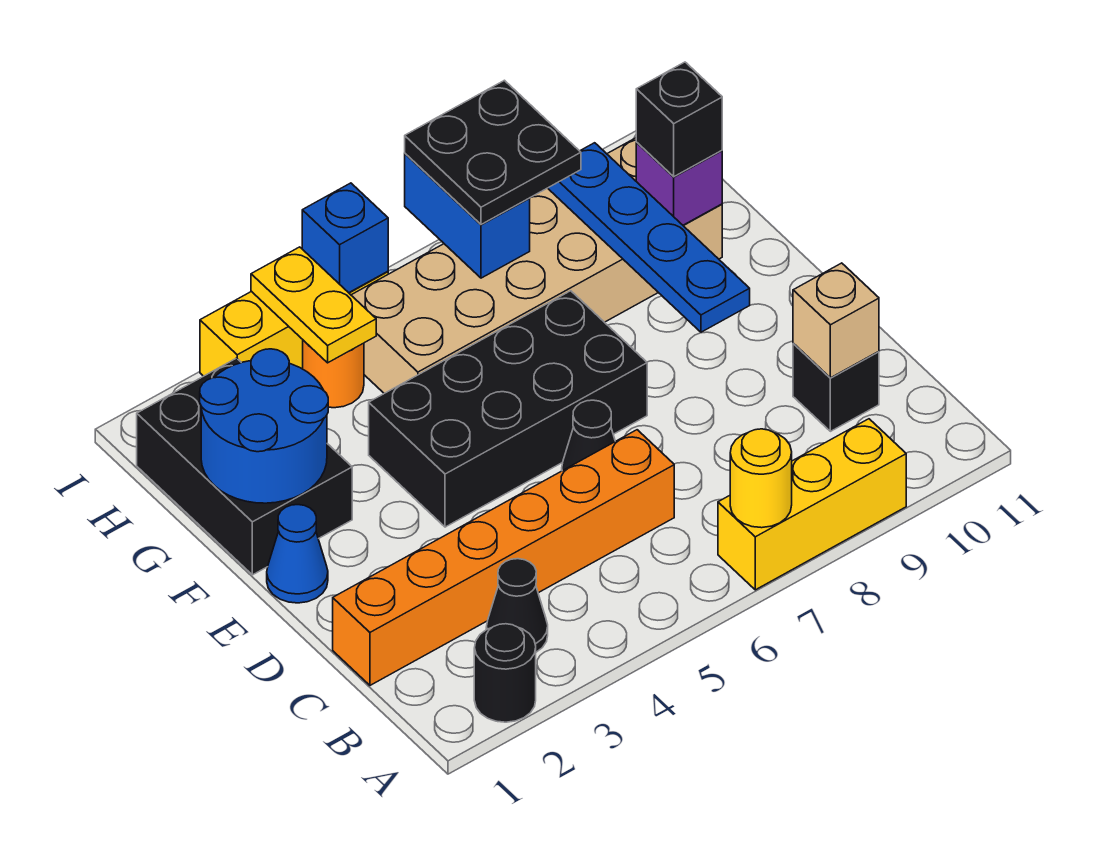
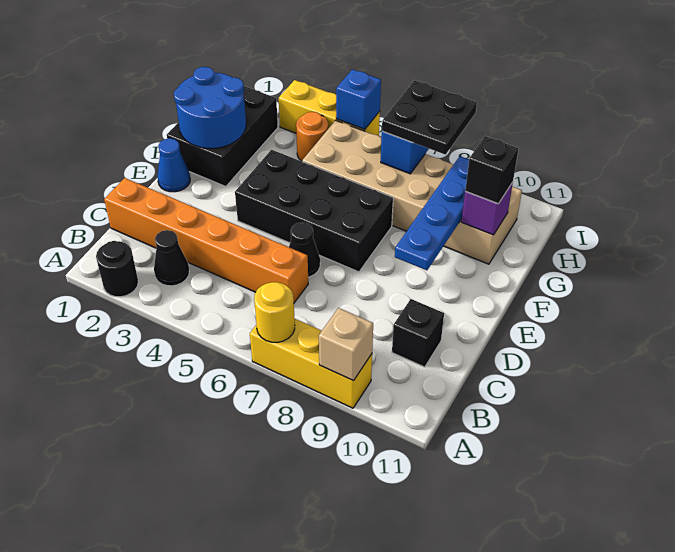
tan 1x1 brick [793,263,879,378] -> tan 1x1 brick moved to [319,308,373,381]
yellow 1x2 plate [251,247,376,363] -> none

